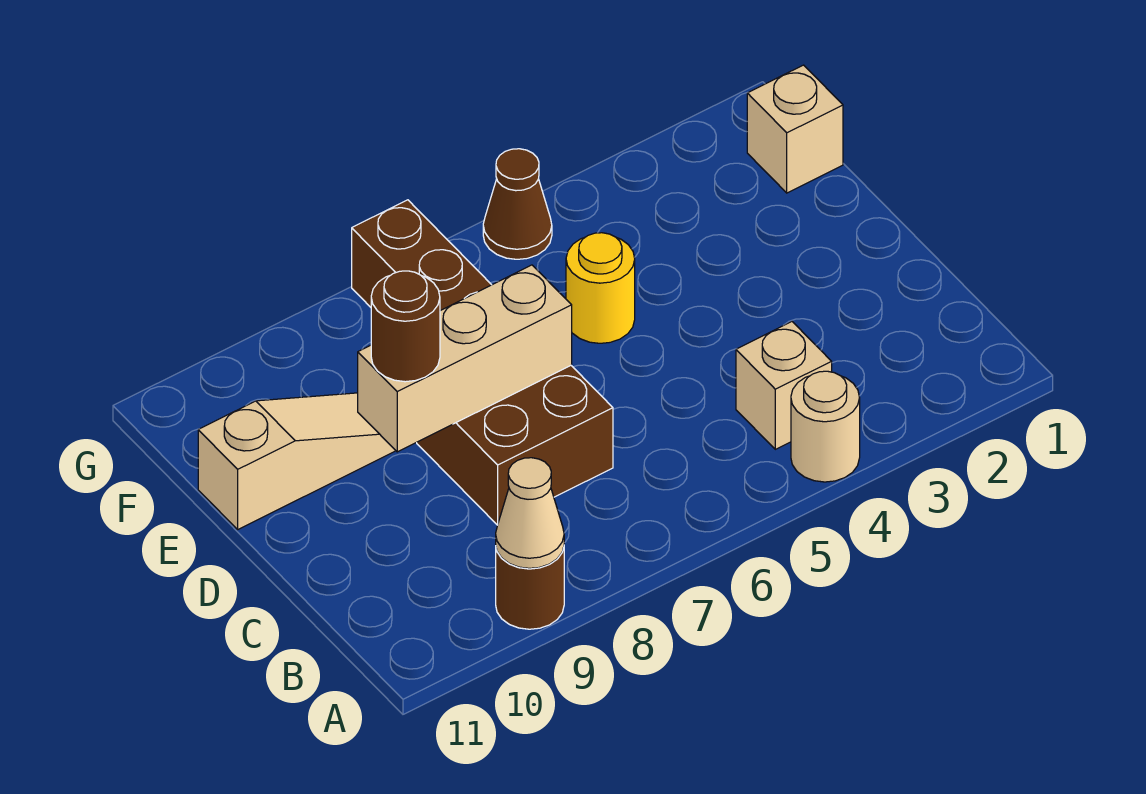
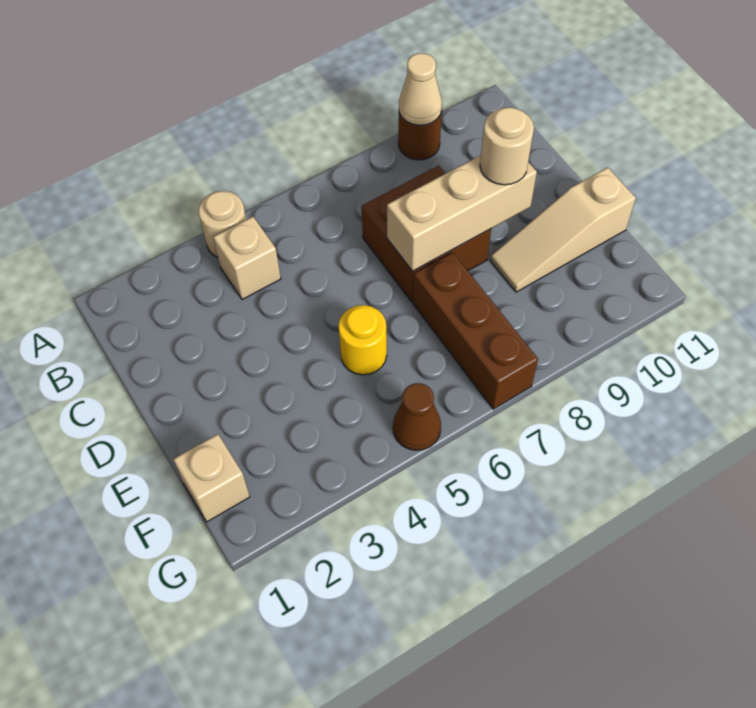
brown 1x1 round brick [371,271,440,382] -> tan 1x1 round brick [480,107,534,185]

